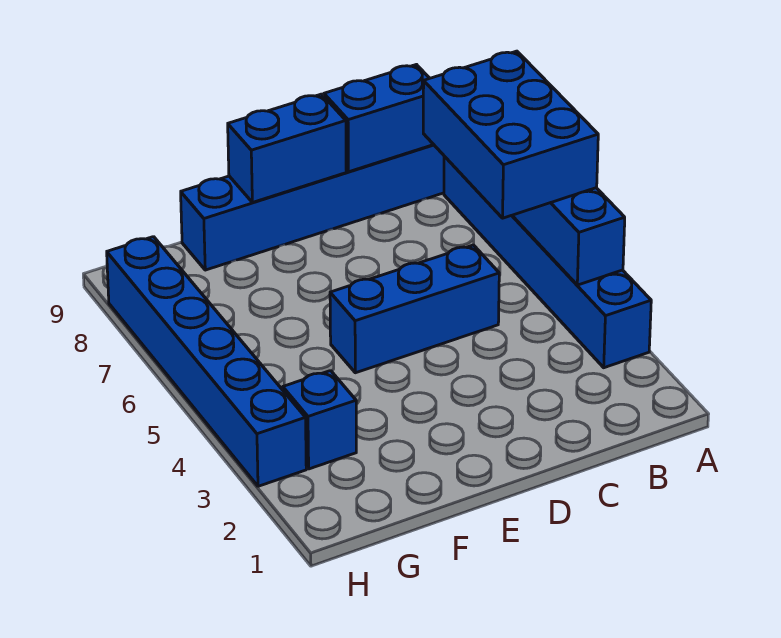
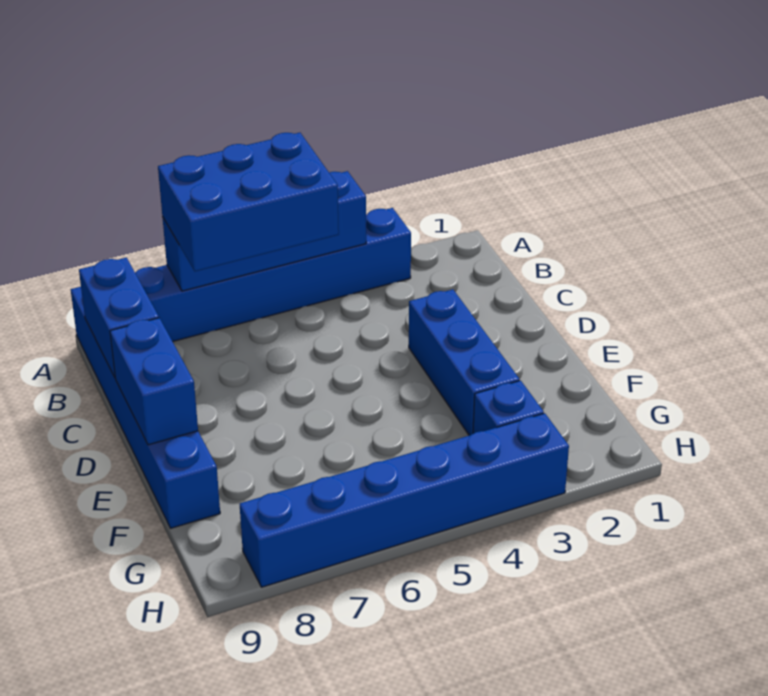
blue 1x3 brick [330,245,499,373] -> blue 1x3 brick moved to [409,289,519,435]

